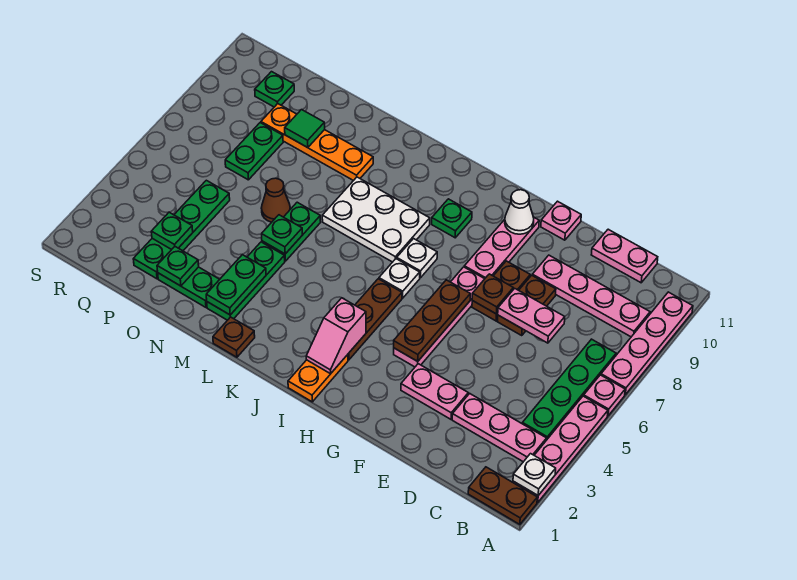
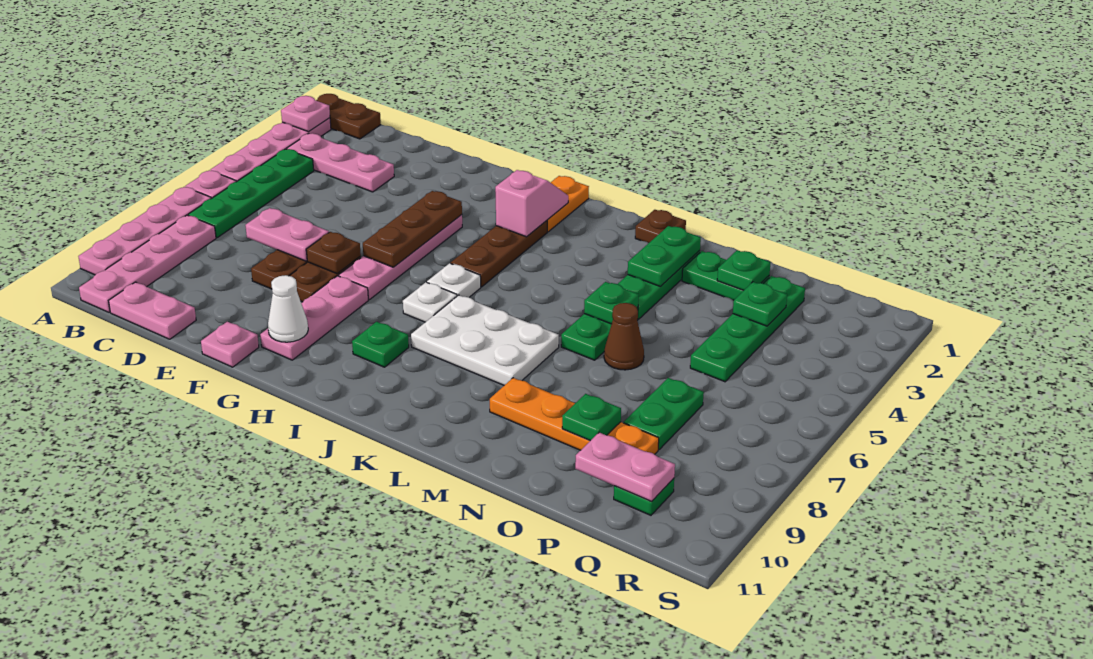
white 1x1 plate [513,454,556,495] -> pink 1x1 plate [281,96,330,132]
pink 1x4 plate [532,255,650,337] -> pink 1x4 plate turned to [79,215,216,312]
pink 1x2 plate [401,364,468,419] -> pink 1x2 plate moved to [575,433,675,501]
green 1x1 tile [285,110,325,148] -> green 1x1 plate [562,394,621,441]

